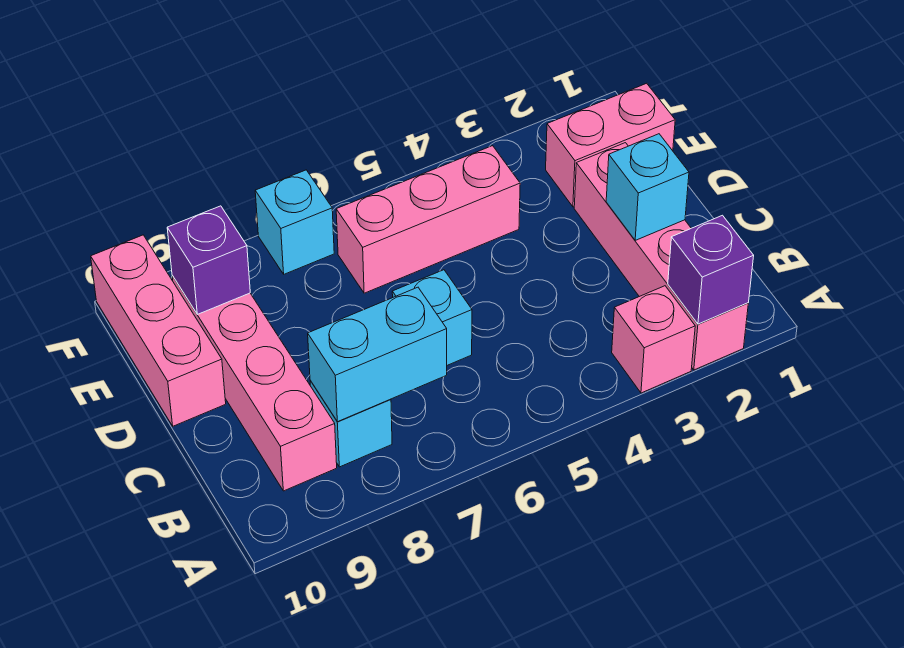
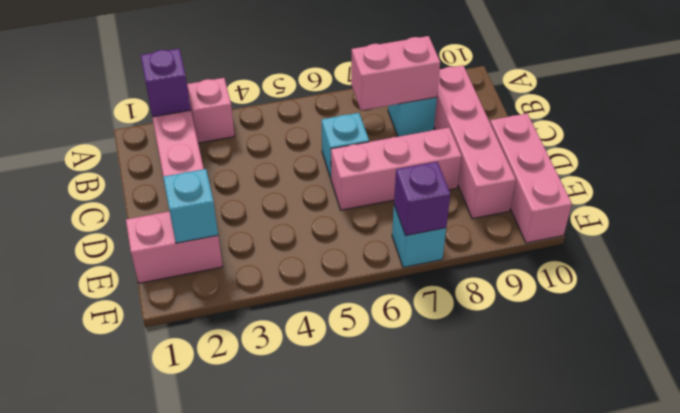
cyan 1x2 brick [308,287,447,422] -> pink 1x2 brick [351,36,440,110]
cyan 1x1 brick [606,134,689,240] -> cyan 1x1 brick moved to [163,169,218,243]
pink 1x3 brick [336,146,520,293] -> pink 1x3 brick moved to [331,128,461,210]
purple 1x1 brick [167,206,250,314] -> purple 1x1 brick moved to [394,162,450,236]

